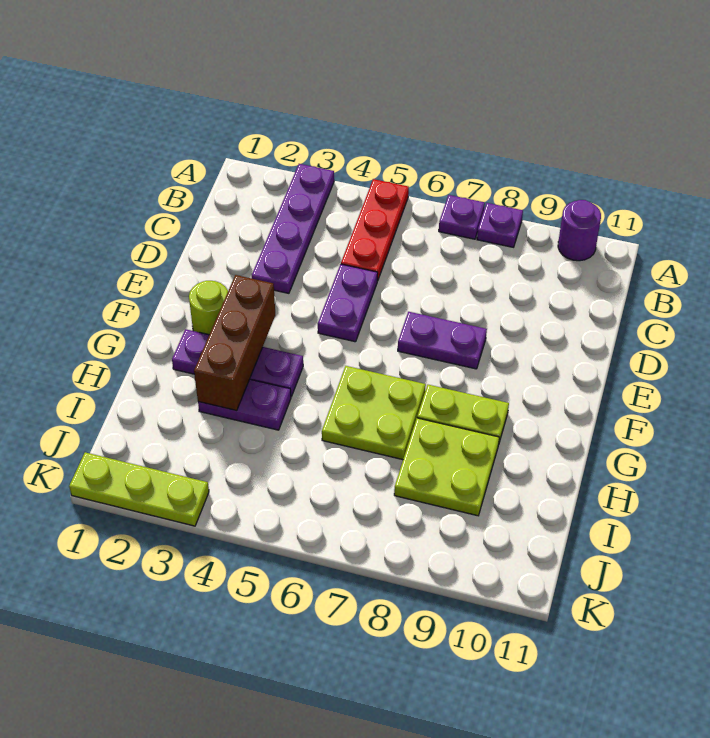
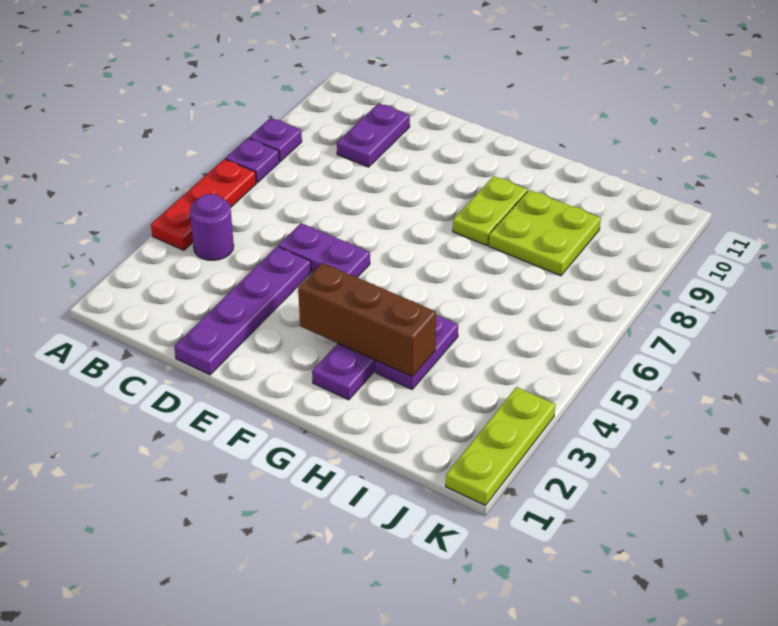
purple 1x4 plate [252,164,334,293] -> purple 1x4 plate turned to [174,247,311,375]
red 1x3 plate [341,179,409,281] -> red 1x3 plate turned to [151,159,256,250]
purple 1x1 round brick [558,200,601,261] -> purple 1x1 round brick moved to [190,194,234,260]
purple 1x2 plate [398,312,487,369] -> purple 1x2 plate moved to [337,103,410,167]
lime 1x1 round brick [189,281,228,334] -> none
lime 2x2 plate [322,366,426,460] -> none

